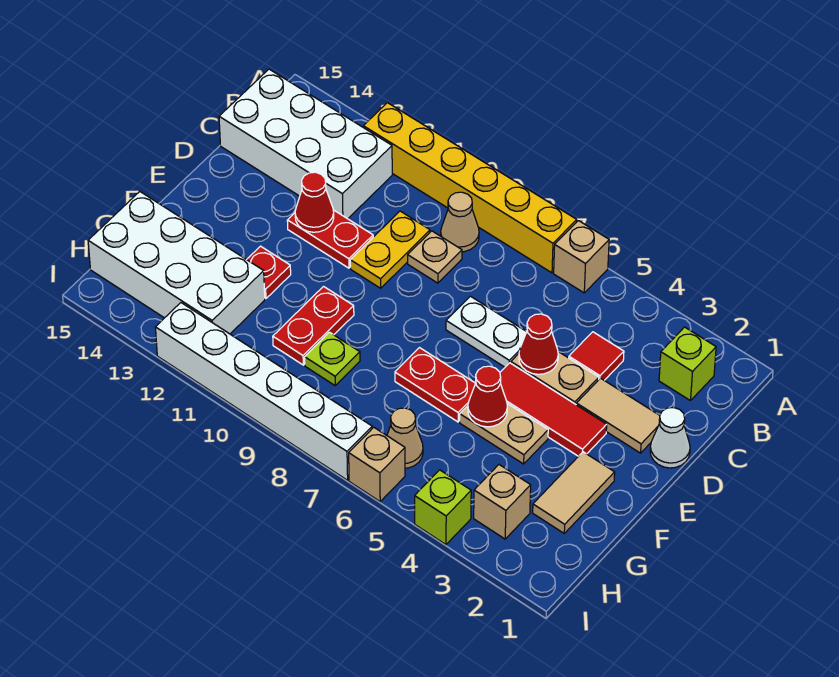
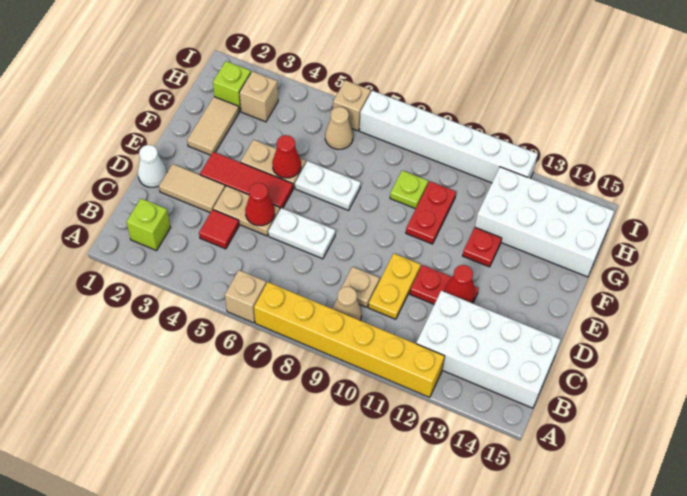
red 1x2 plate [395,348,476,422] -> white 1x2 plate [295,161,361,210]
lime 1x1 brick [415,470,471,545] -> lime 1x1 brick moved to [213,61,251,112]

